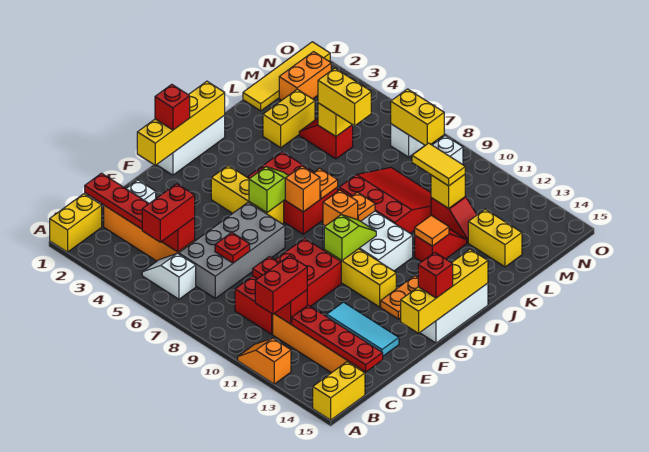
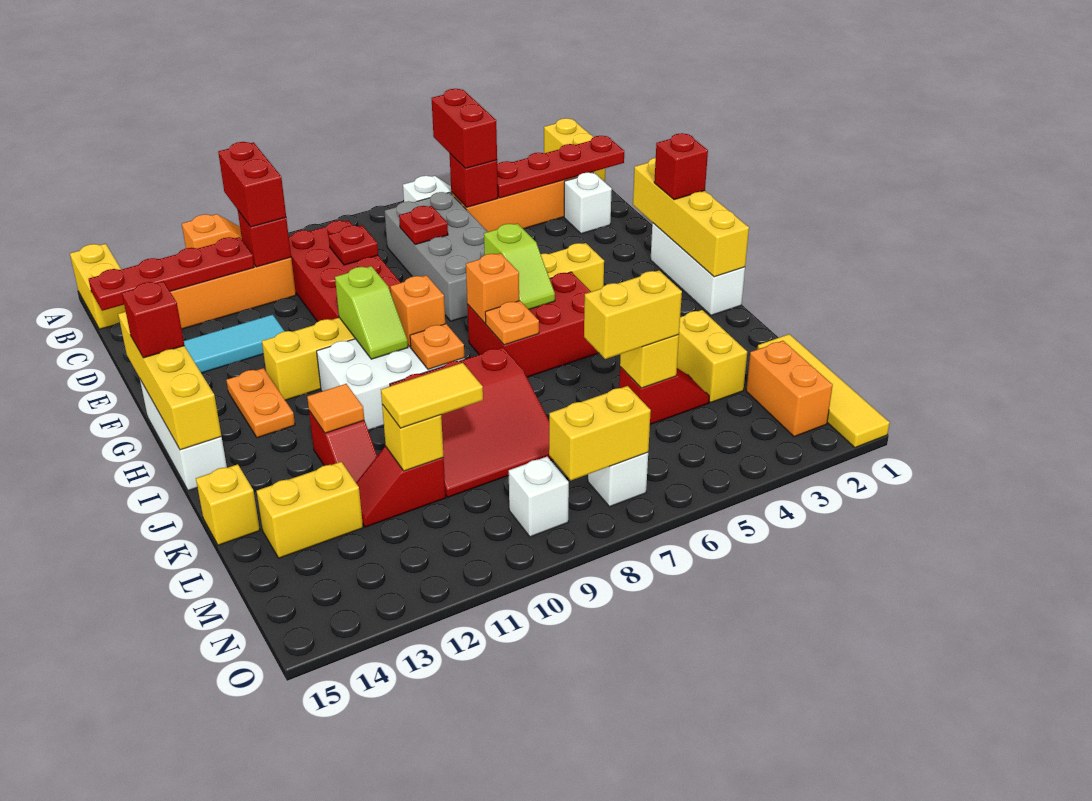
none -> yellow 1x1 brick [196,464,260,545]

